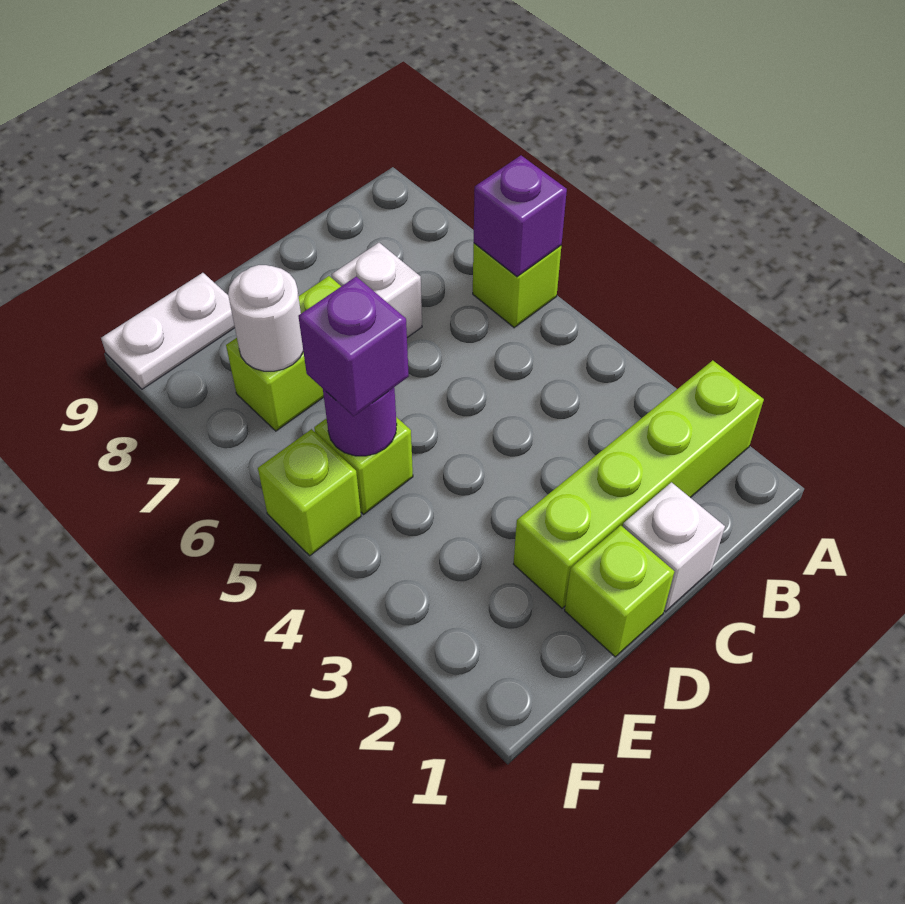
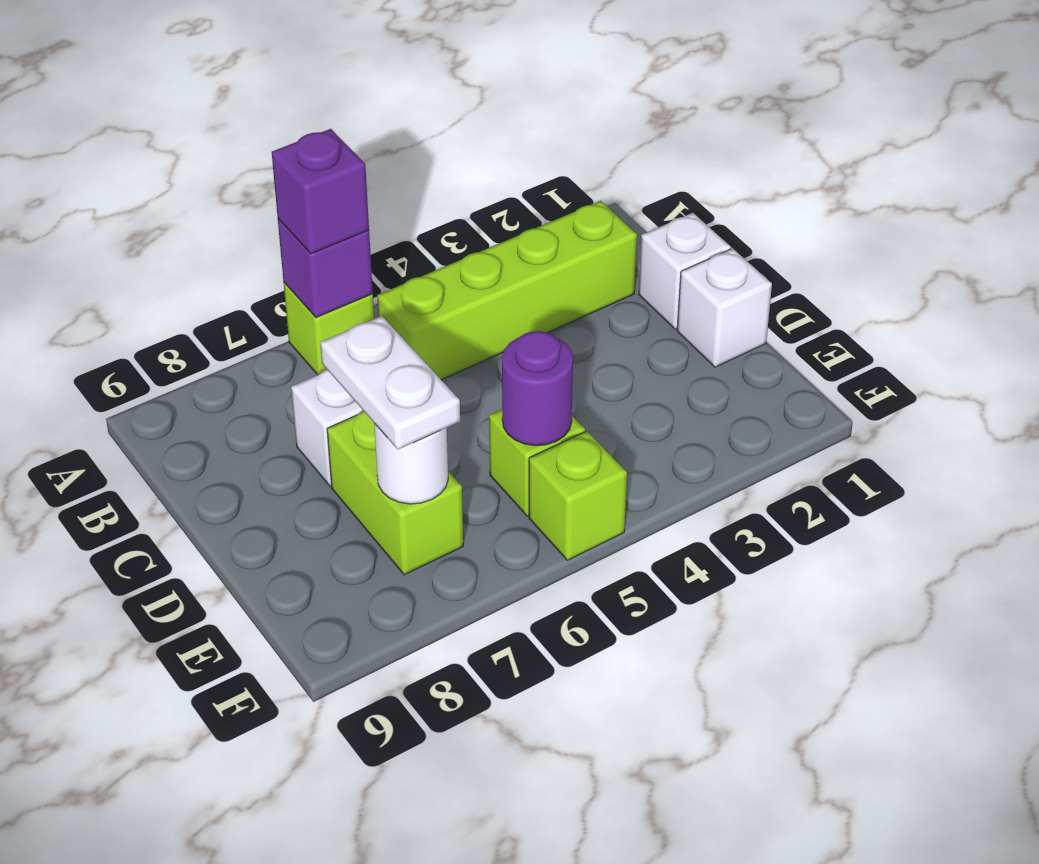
lime 1x4 brick [514,360,764,608] -> lime 1x4 brick turned to [377,201,637,380]
lime 1x1 brick [565,526,674,657] -> white 1x1 brick [677,248,772,367]
purple 1x1 brick [298,277,409,416] -> purple 1x1 brick moved to [272,129,369,254]
white 1x2 plate [101,273,235,389] -> white 1x2 plate moved to [320,316,460,449]

